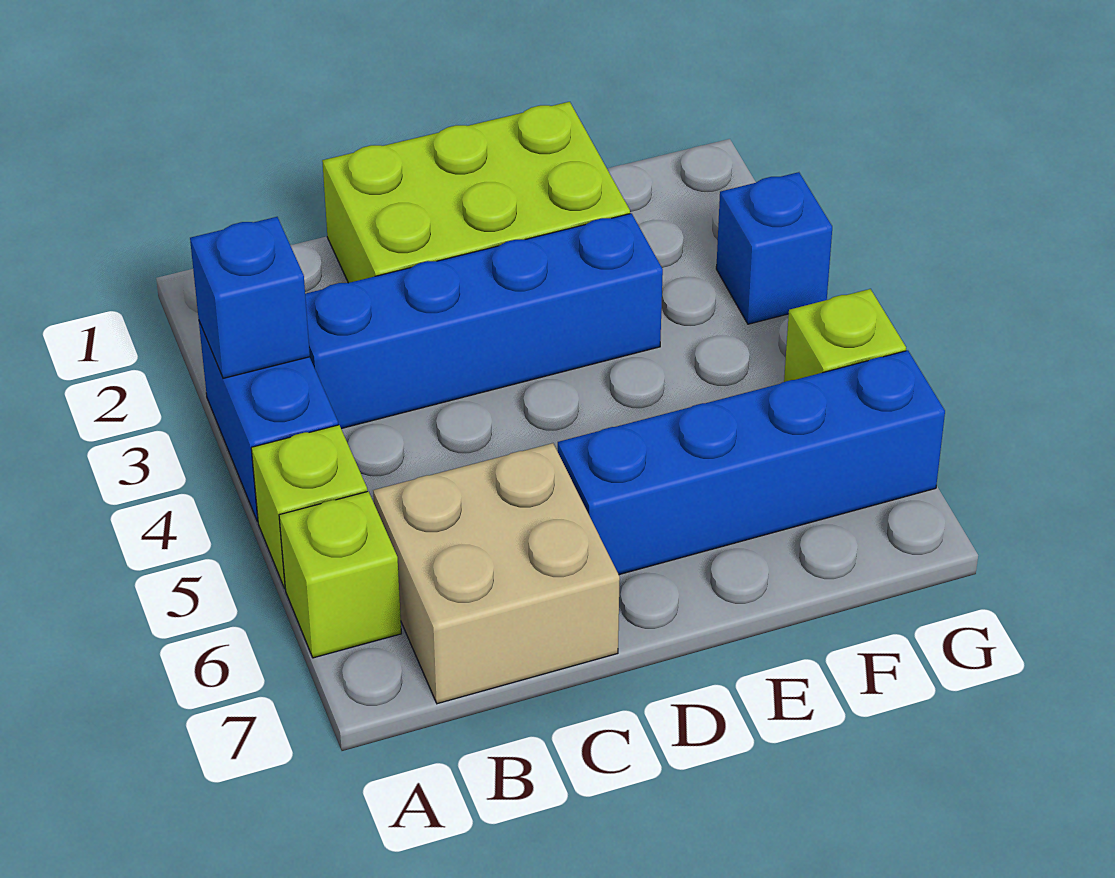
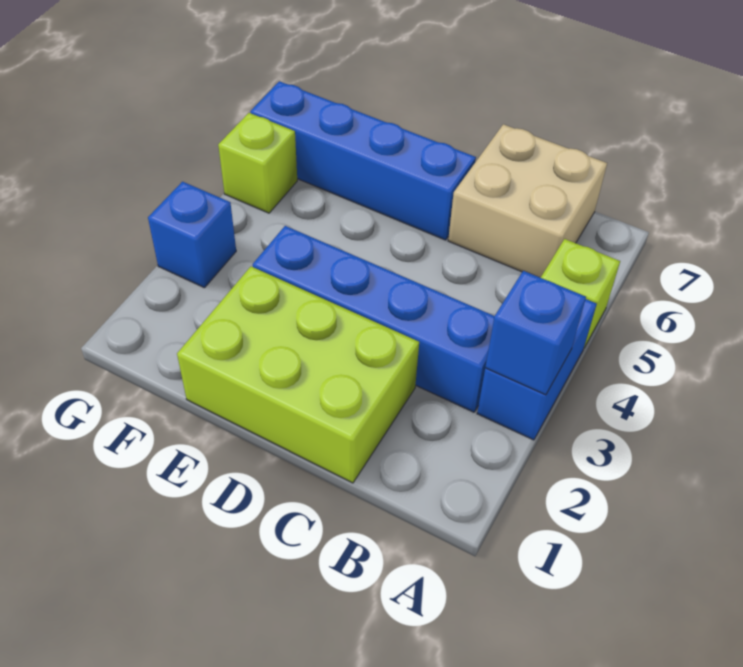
lime 1x1 brick [279,491,401,658] -> none

